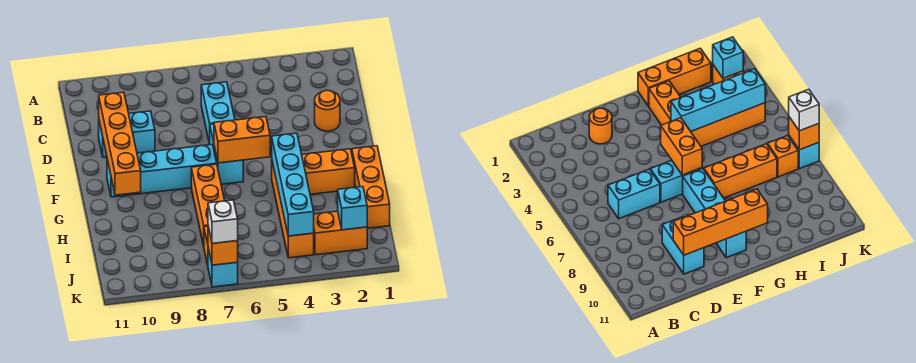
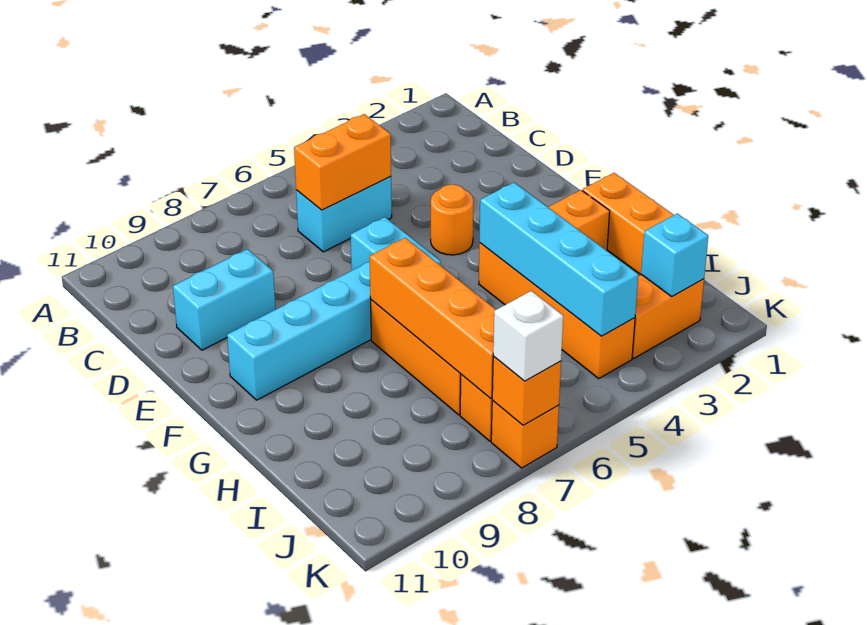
cyan 1x2 brick [201,82,235,144] -> cyan 1x2 brick turned to [296,176,392,252]
orange 1x1 round brick [315,90,340,131] -> orange 1x1 round brick moved to [431,185,473,255]
orange 1x4 brick [99,92,141,195] -> orange 1x4 brick moved to [370,238,496,399]
orange 1x2 brick [214,117,270,163] -> orange 1x2 brick moved to [294,114,391,210]
cyan 1x1 brick [208,248,238,287] -> orange 1x1 brick [491,400,559,468]

